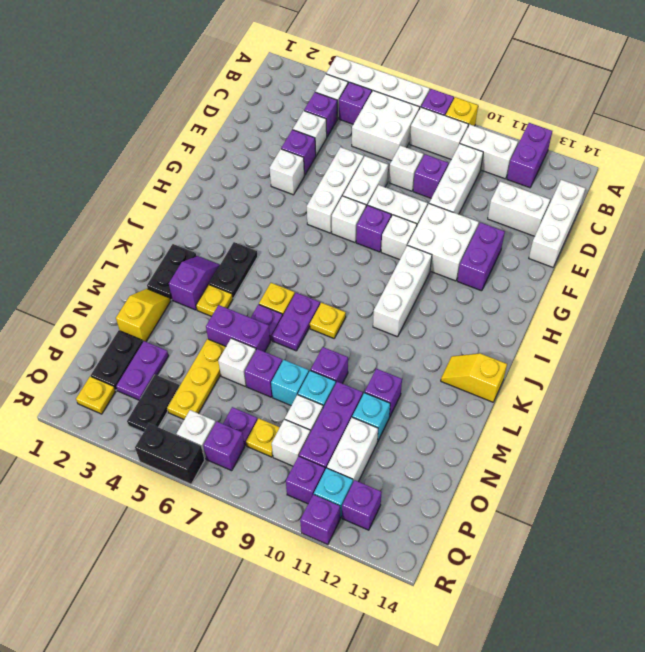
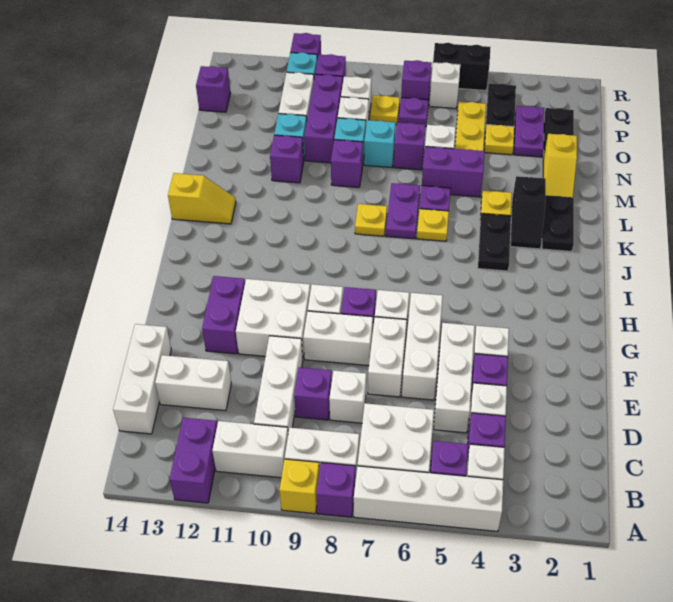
white 1x3 brick [373,245,432,337] -> white 1x3 brick moved to [434,323,475,433]
purple 1x2 slope [169,256,220,310] -> black 1x2 slope [510,176,546,249]
yellow 1x1 plate [76,377,116,414] -> yellow 1x1 plate moved to [484,124,514,155]
purple 1x1 brick [342,480,382,530] -> purple 1x1 brick moved to [196,66,231,112]

